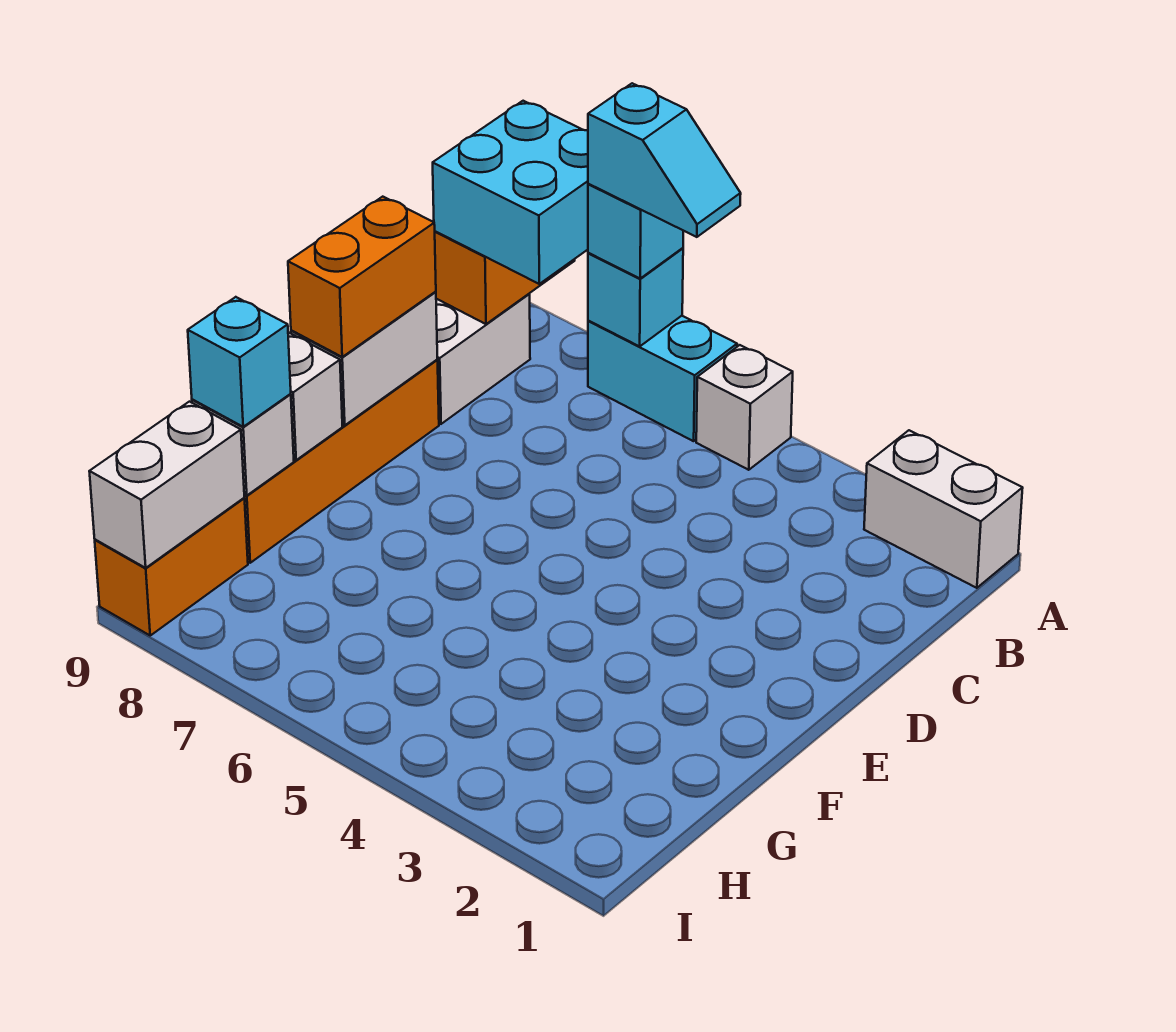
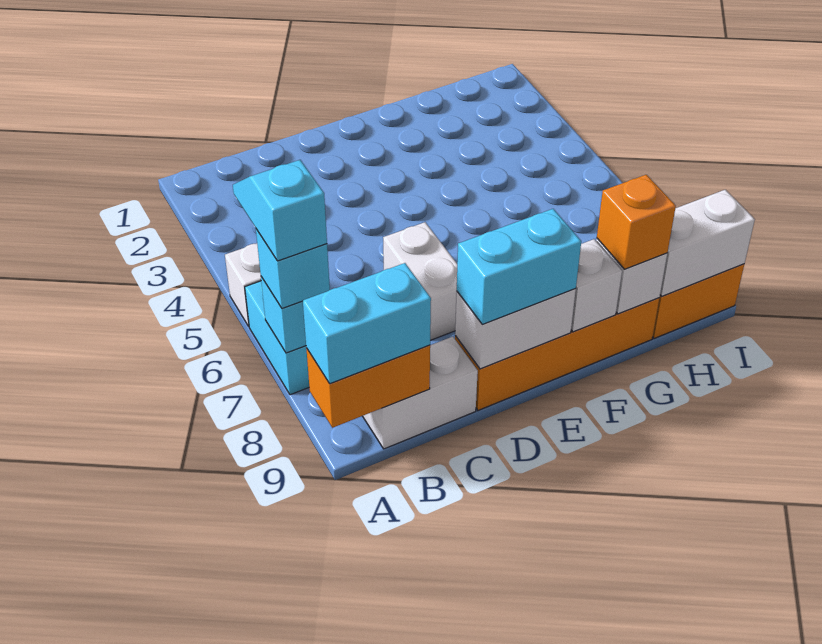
white 1x2 brick [864,430,1023,588] -> white 1x2 brick moved to [383,222,457,340]
cyan 2x2 brick [433,101,588,284] -> cyan 1x2 brick [303,263,431,384]
orange 1x2 brick [288,197,436,357] -> cyan 1x2 brick [457,209,581,324]
cyan 1x1 brick [188,297,291,427] -> orange 1x1 brick [597,175,676,269]

